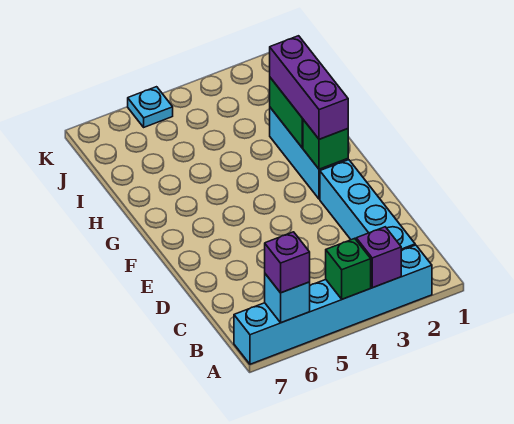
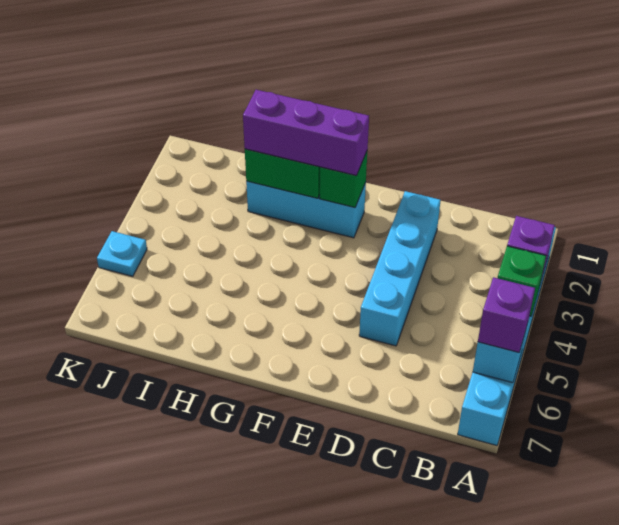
cyan 1x4 brick [320,160,415,250] -> cyan 1x4 brick turned to [359,191,441,346]

